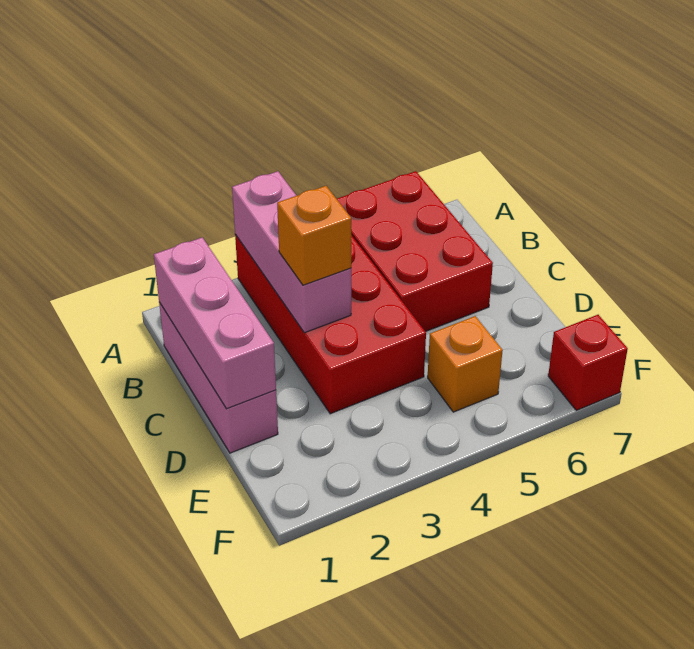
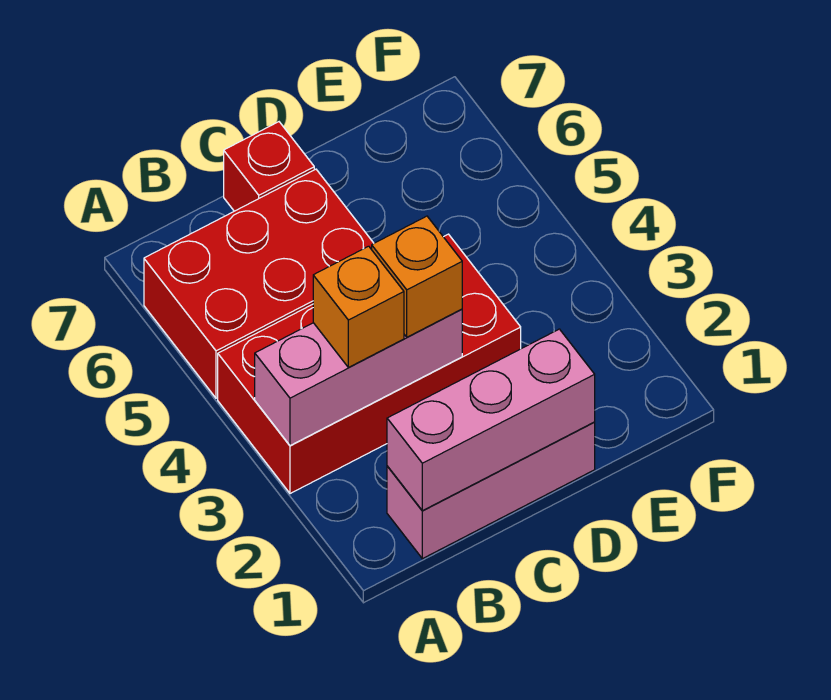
orange 1x1 brick [428,316,503,412] -> orange 1x1 brick moved to [313,246,404,367]
red 1x1 brick [548,315,628,410] -> red 1x1 brick moved to [224,122,314,211]

